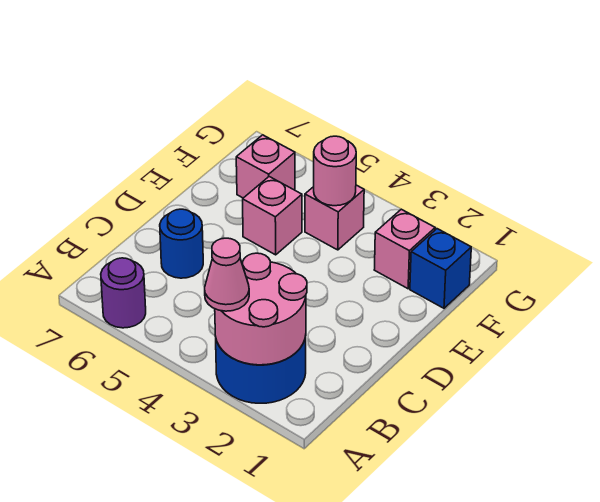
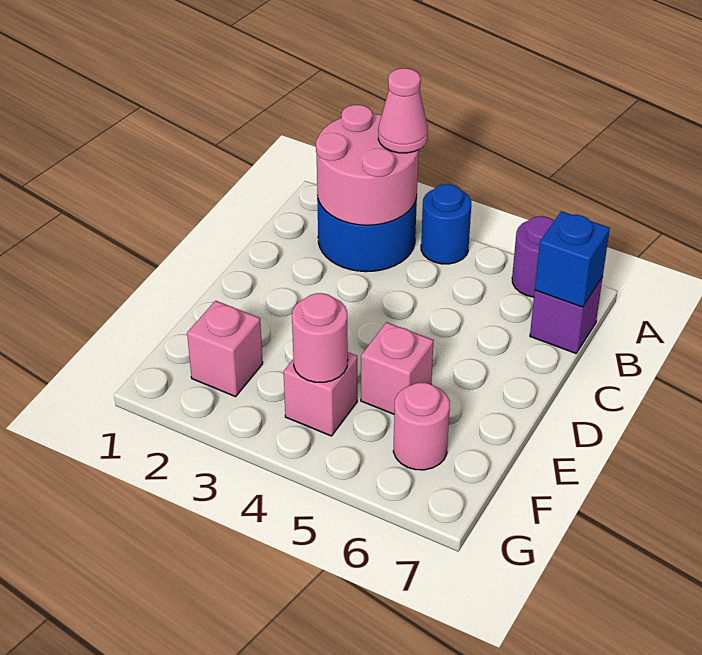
none -> purple 1x1 brick [530,277,603,353]
blue 1x1 round brick [160,209,203,278] -> blue 1x1 round brick moved to [421,184,471,264]
blue 1x1 brick [410,229,471,308] -> blue 1x1 brick moved to [535,211,610,307]
pink 1x1 brick [236,135,295,198] -> pink 1x1 round brick [393,383,450,470]

